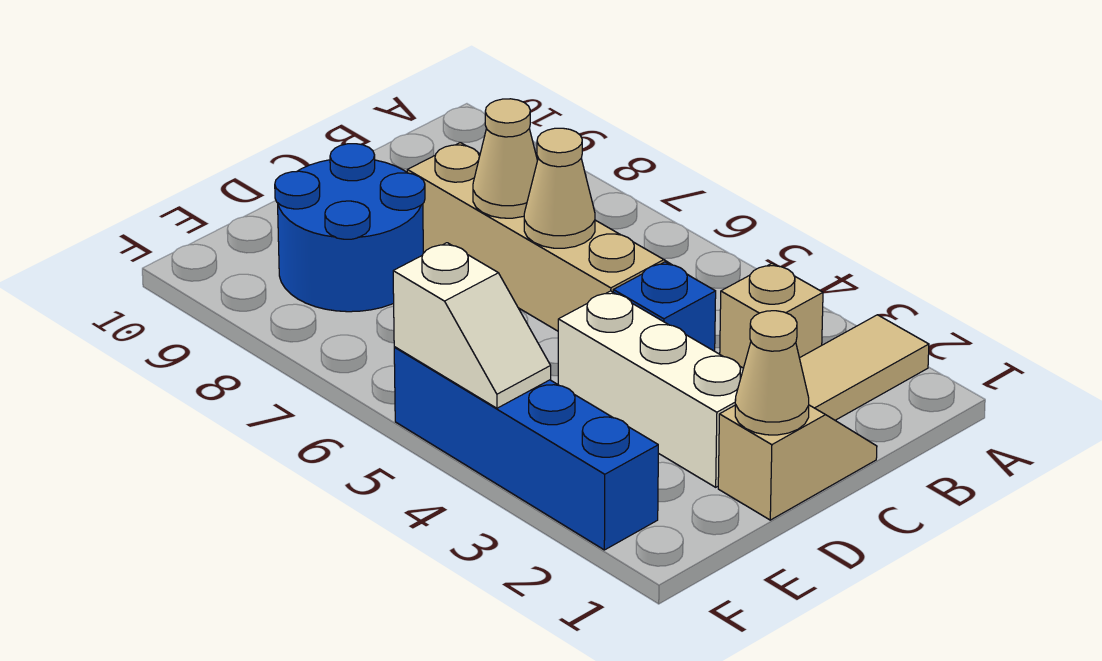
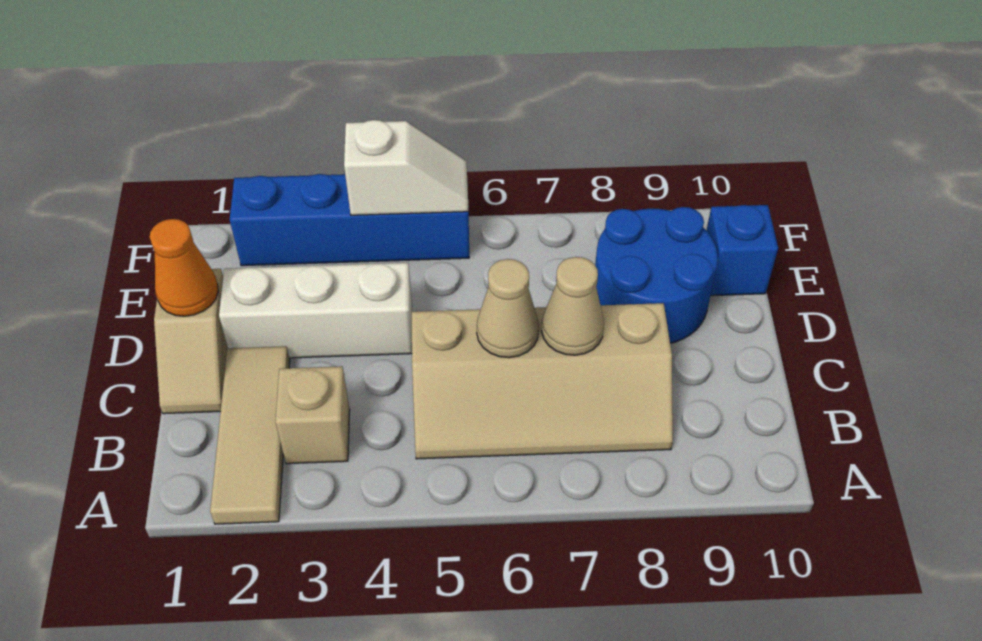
blue 1x1 brick [613,262,716,351] -> blue 1x1 brick moved to [706,205,778,296]
tan 1x1 cone [735,311,809,435] -> orange 1x1 cone [150,219,218,316]
white 1x2 slope [393,243,551,408] -> white 1x2 slope turned to [344,120,468,215]

